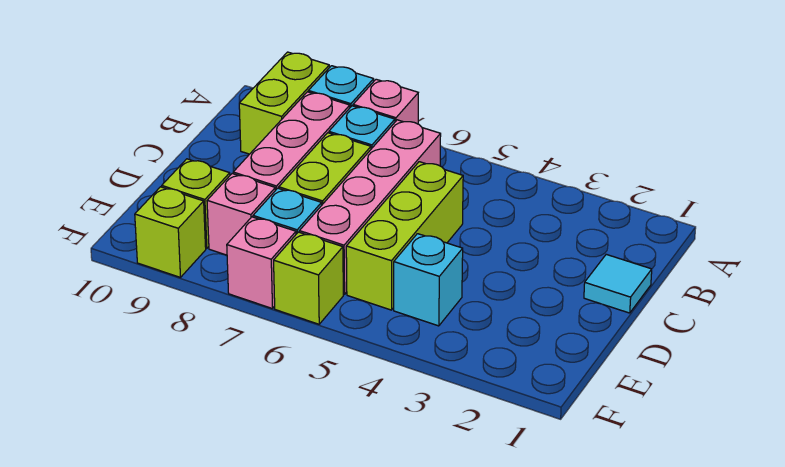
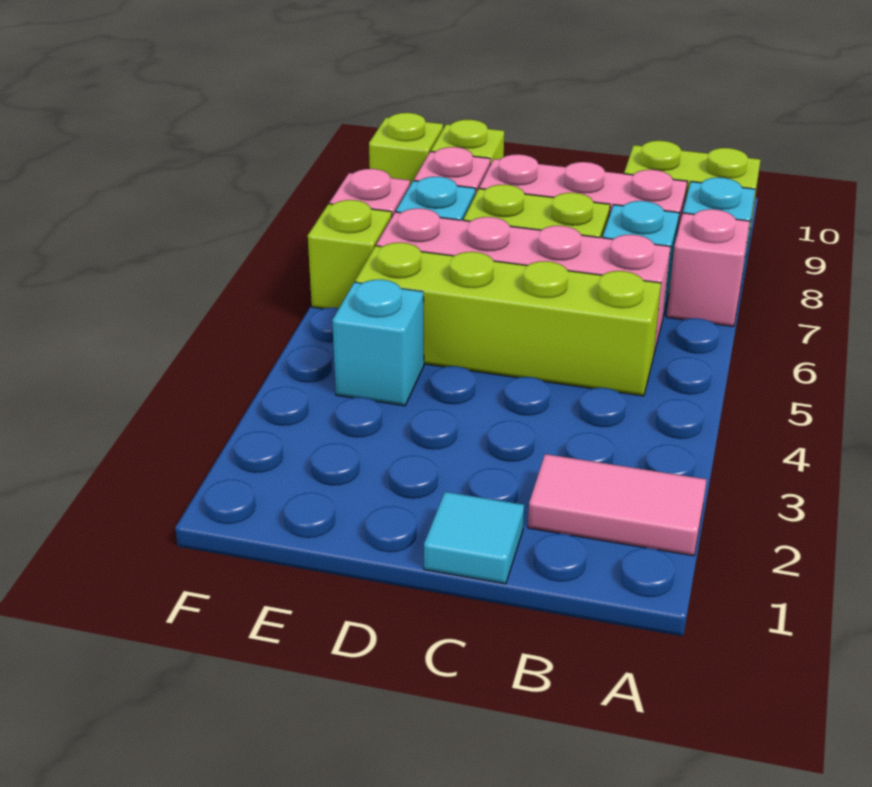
none -> pink 1x2 tile [528,454,707,556]
lime 1x3 brick [346,162,463,310] -> lime 1x4 brick [355,243,661,396]

